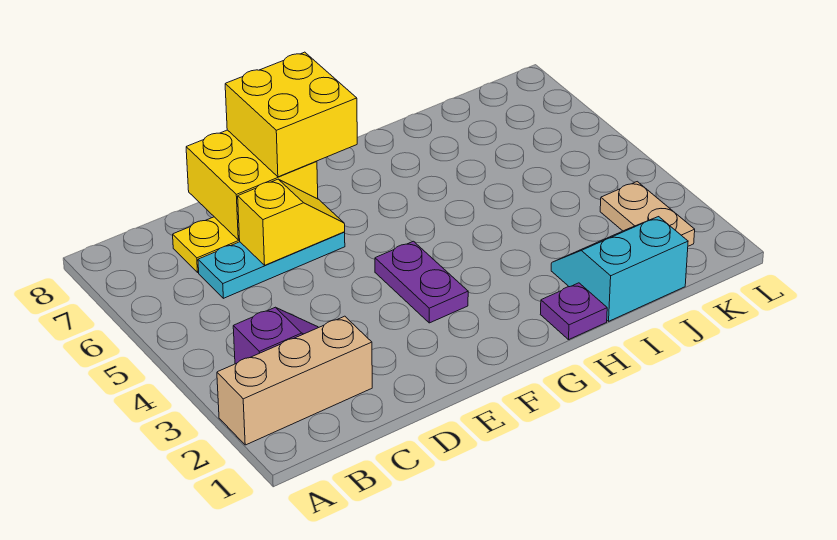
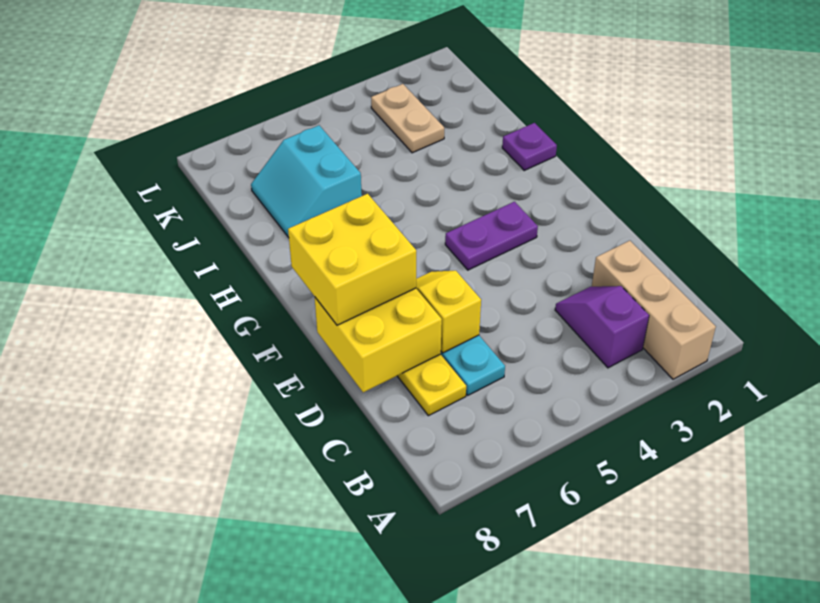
cyan 2x2 slope [551,217,688,321] -> cyan 2x2 slope moved to [251,125,362,238]
tan 1x2 plate [600,182,695,246] -> tan 1x2 plate turned to [371,84,444,153]

